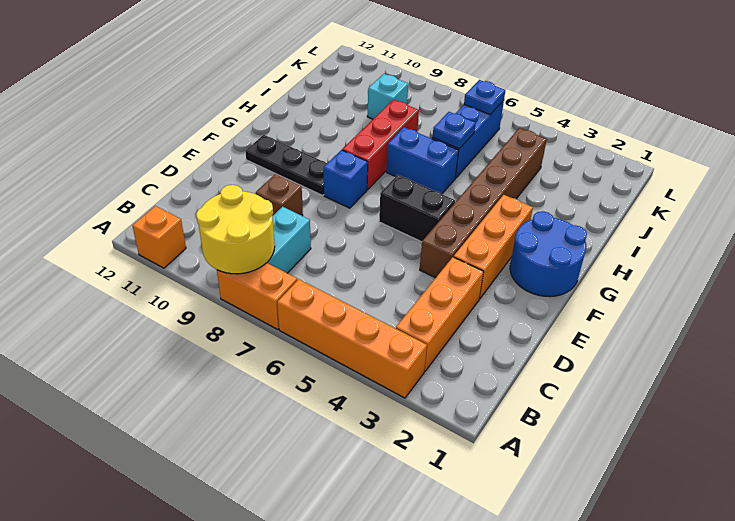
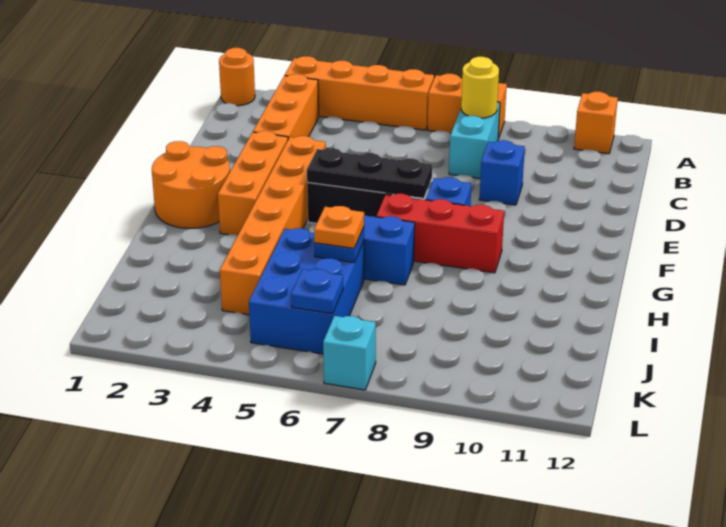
none -> orange 1x1 round brick [219,48,255,106]
yellow 2x2 round brick [196,185,275,274] -> yellow 1x1 round brick [461,57,499,118]
brown 1x1 brick [256,174,303,216] -> blue 1x1 brick [479,140,525,205]
brown 1x6 brick [420,128,547,278] -> orange 1x6 brick [220,136,326,315]
blue 2x2 round brick [510,211,587,297] -> orange 2x2 round brick [152,141,230,228]
black 1x3 plate [245,135,327,195] -> black 1x3 plate moved to [307,148,432,198]
red 1x3 brick [342,100,419,189] -> red 1x3 brick turned to [376,194,504,273]
blue 1x3 brick [432,100,504,178] -> blue 2x3 brick [249,228,364,354]
none -> orange 1x1 plate [314,206,364,248]
cyan 1x1 brick [367,74,408,119] -> cyan 1x1 brick moved to [323,316,376,390]

